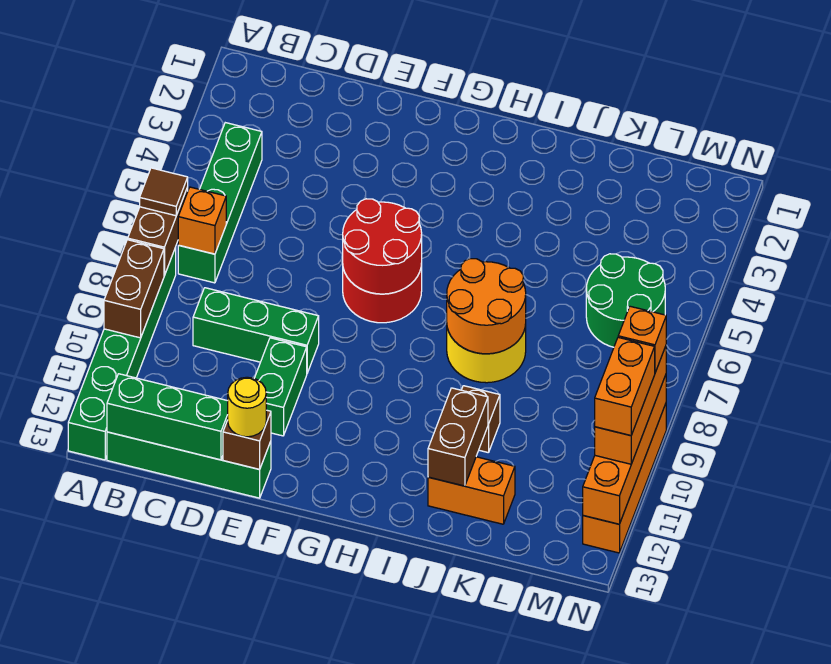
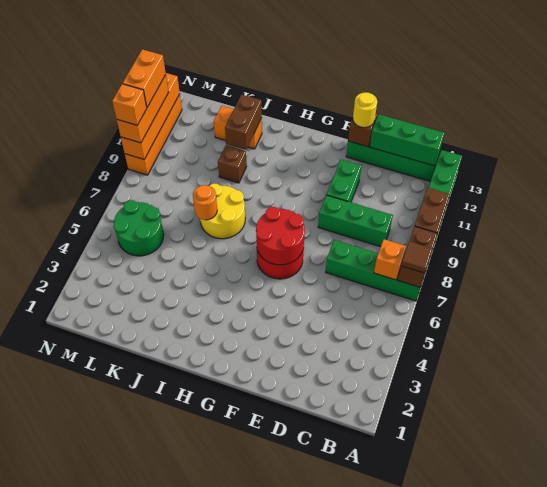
green 1x4 brick [178,123,262,283] -> green 1x4 brick turned to [326,240,423,301]
orange 2x2 round brick [447,259,526,354] -> orange 1x1 round brick [193,185,217,220]

